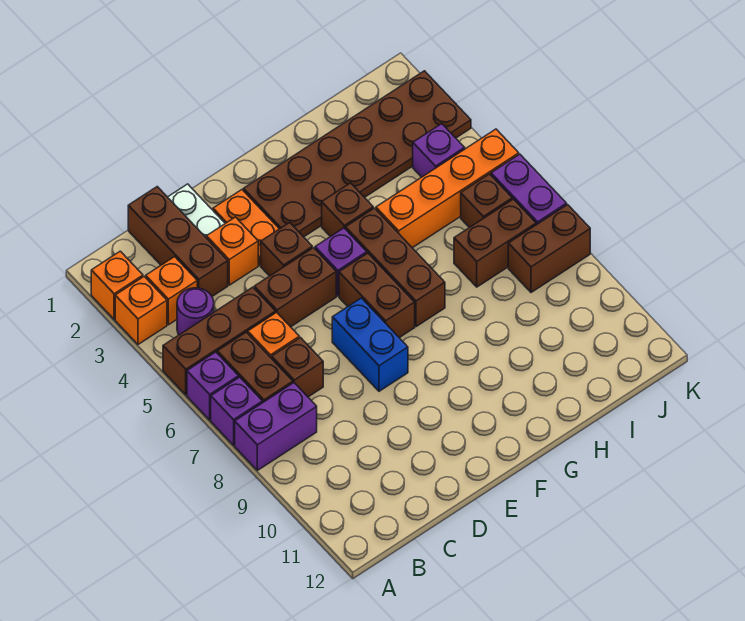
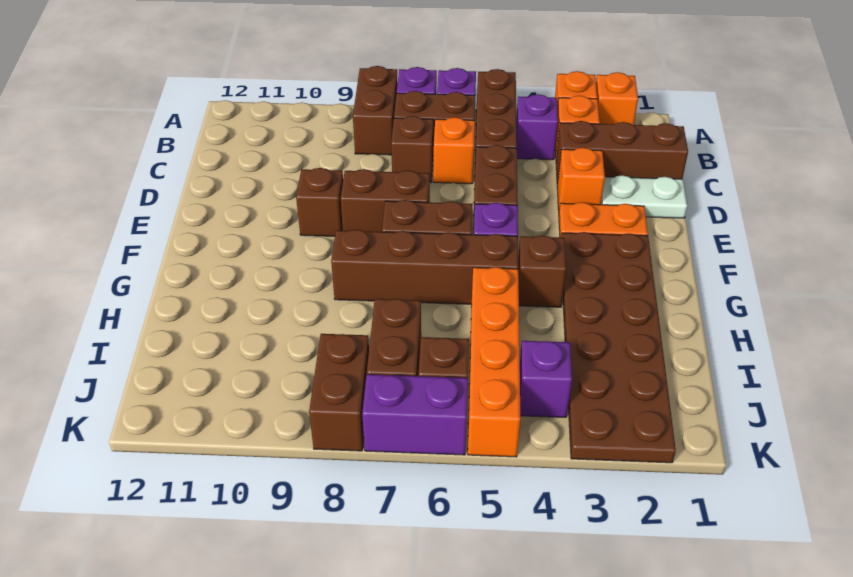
purple 1x2 brick [235,383,317,470] -> brown 1x2 brick [353,66,398,155]
purple 1x1 round brick [177,288,214,335] -> purple 1x1 brick [516,94,558,160]
brown 1x1 brick [261,223,312,276] -> brown 1x1 brick moved to [296,168,343,236]
blue 1x2 brick [332,298,408,391] -> brown 1x2 brick [341,169,430,232]
brown 1x3 brick [345,208,445,327] -> brown 1x4 brick [331,230,518,304]

